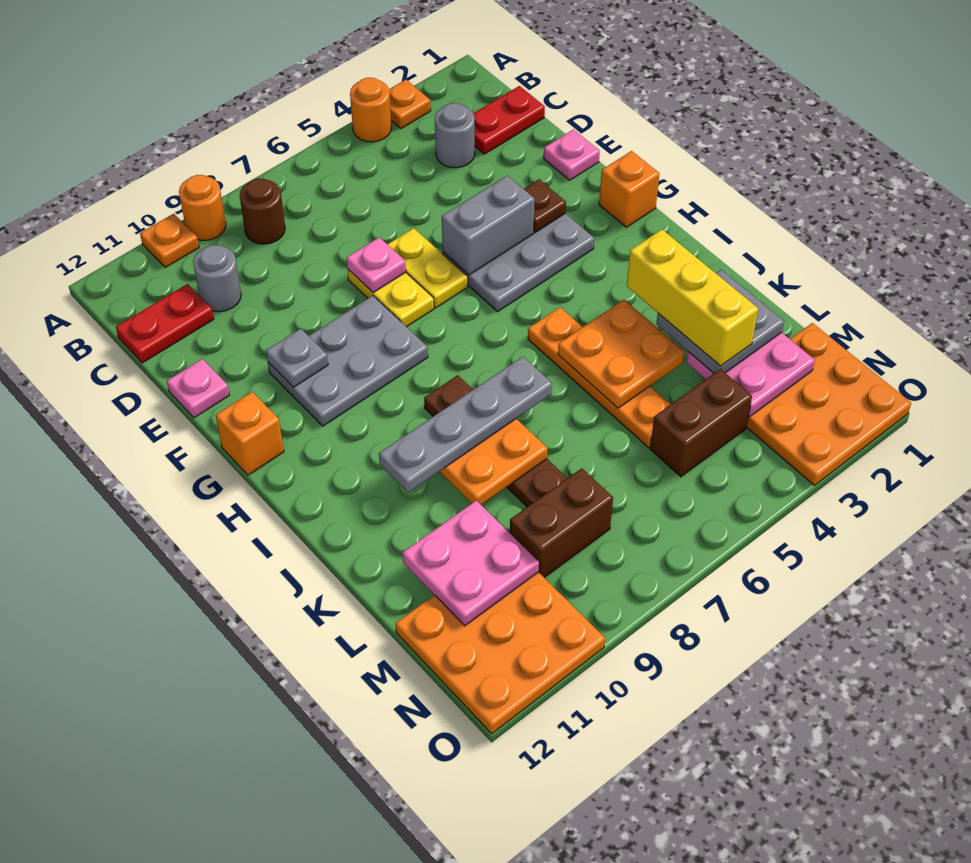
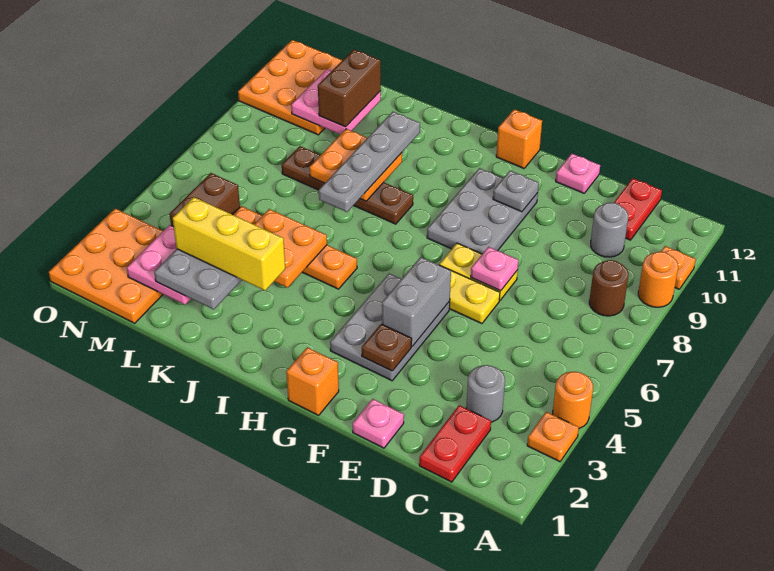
brown 1x2 brick [510,468,613,578] -> brown 1x2 brick moved to [318,49,381,127]

